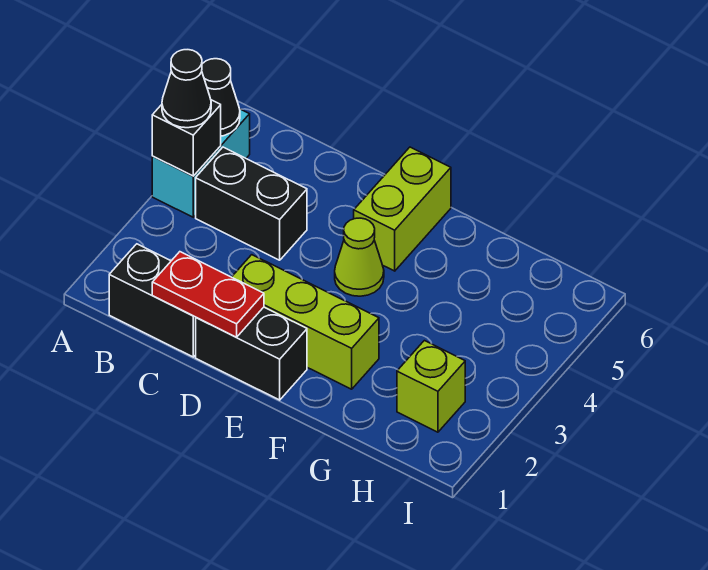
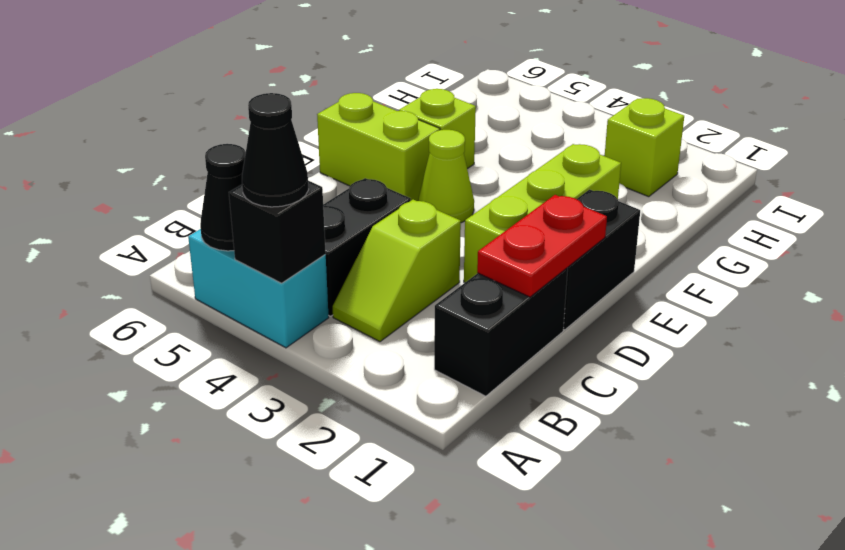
none -> lime 1x2 slope [333,200,461,342]
none -> lime 1x1 brick [399,89,476,169]

